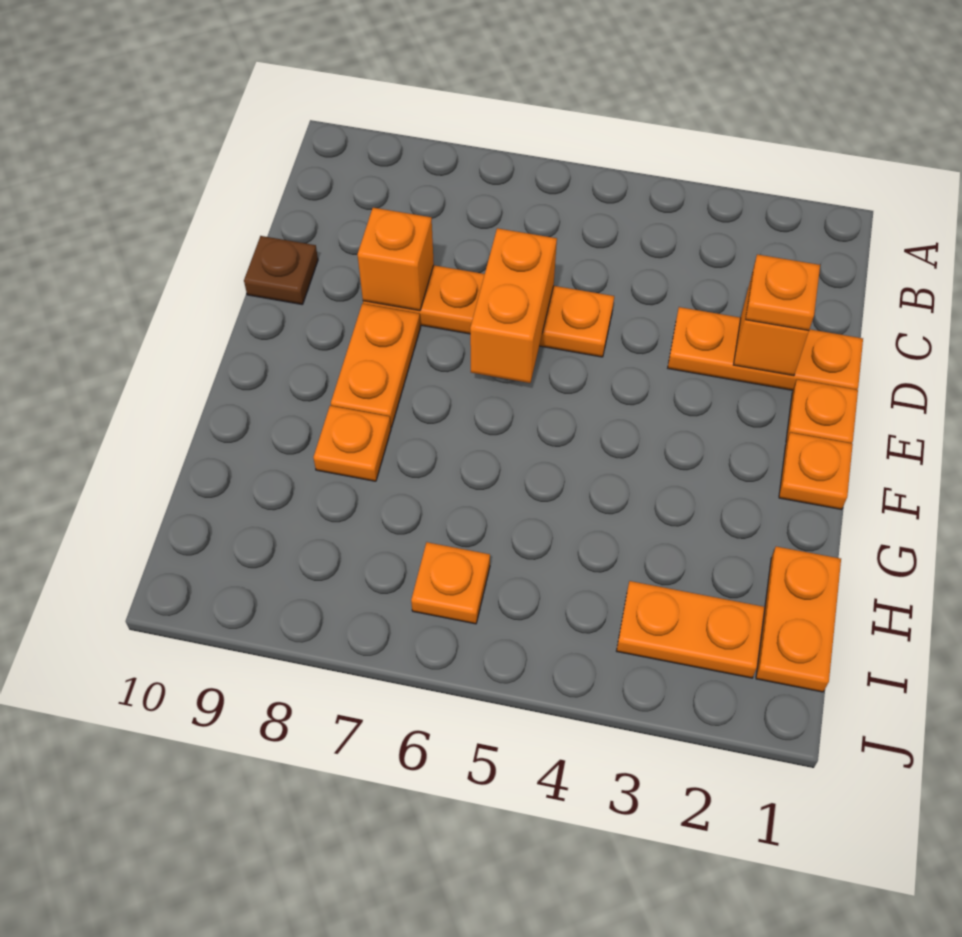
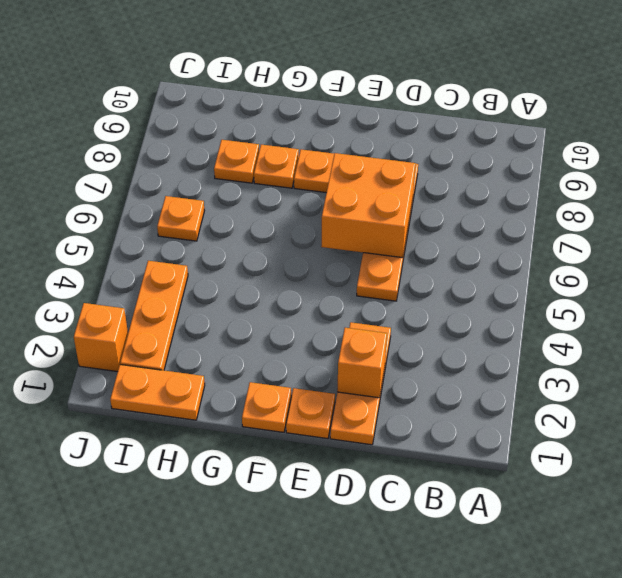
orange 1x1 plate [745,254,820,330] -> orange 1x1 plate moved to [214,140,259,183]
orange 1x2 brick [470,228,557,383] -> orange 2x2 brick [321,153,416,258]
orange 1x1 brick [357,208,434,311] -> orange 1x1 brick moved to [74,303,128,372]
brown 1x1 plate [244,236,318,305] -> none
orange 1x2 plate [617,581,765,678] -> orange 1x3 plate [120,261,188,370]

